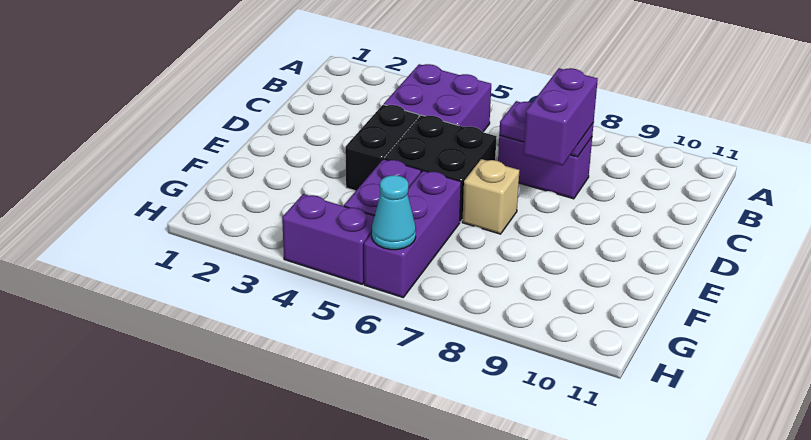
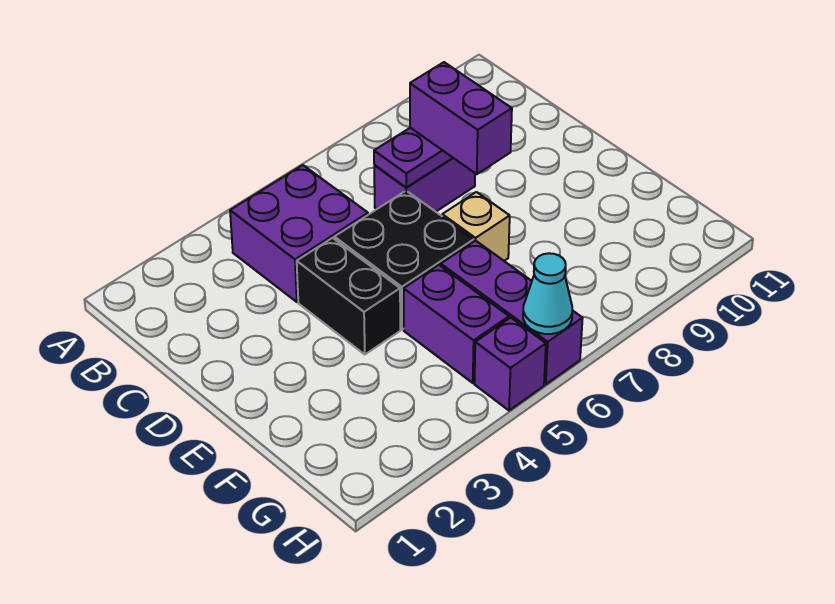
purple 1x2 brick [282,194,375,284] -> purple 1x1 brick [474,318,546,410]

